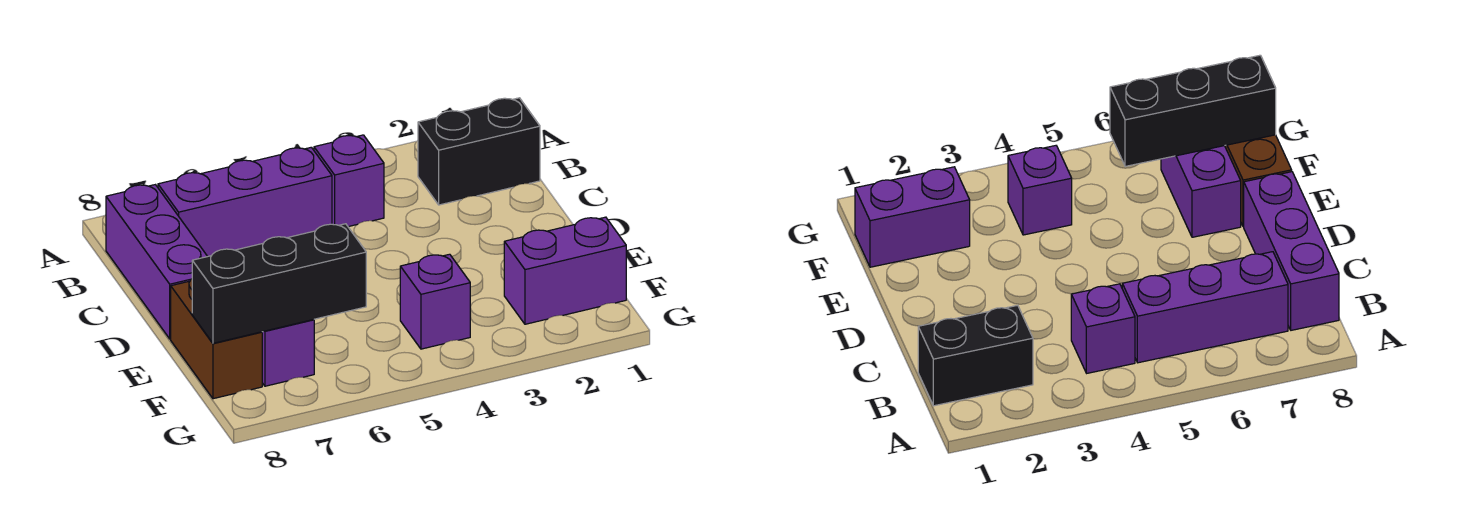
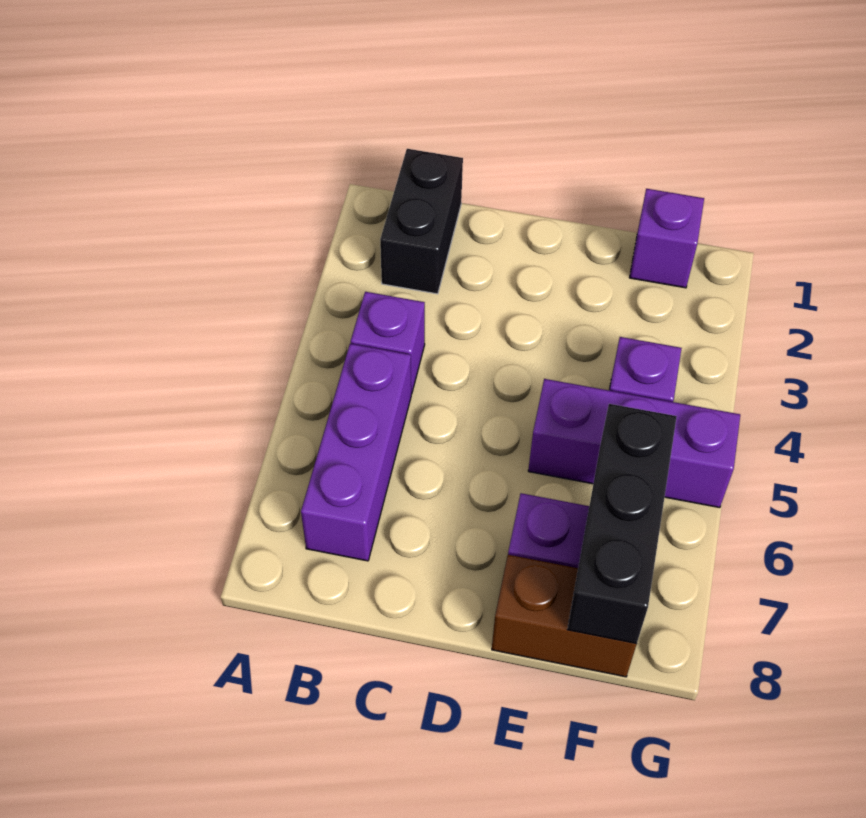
purple 1x3 brick [106,185,208,339] -> purple 1x3 brick moved to [528,379,740,508]
purple 1x2 brick [504,217,626,324] -> purple 1x1 brick [629,189,704,288]

